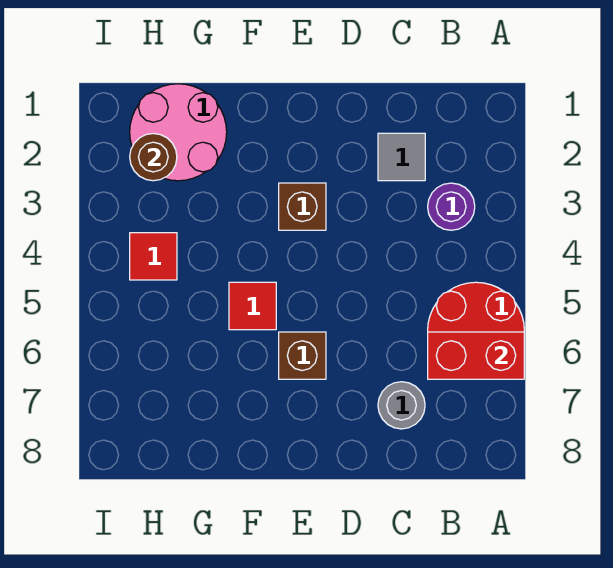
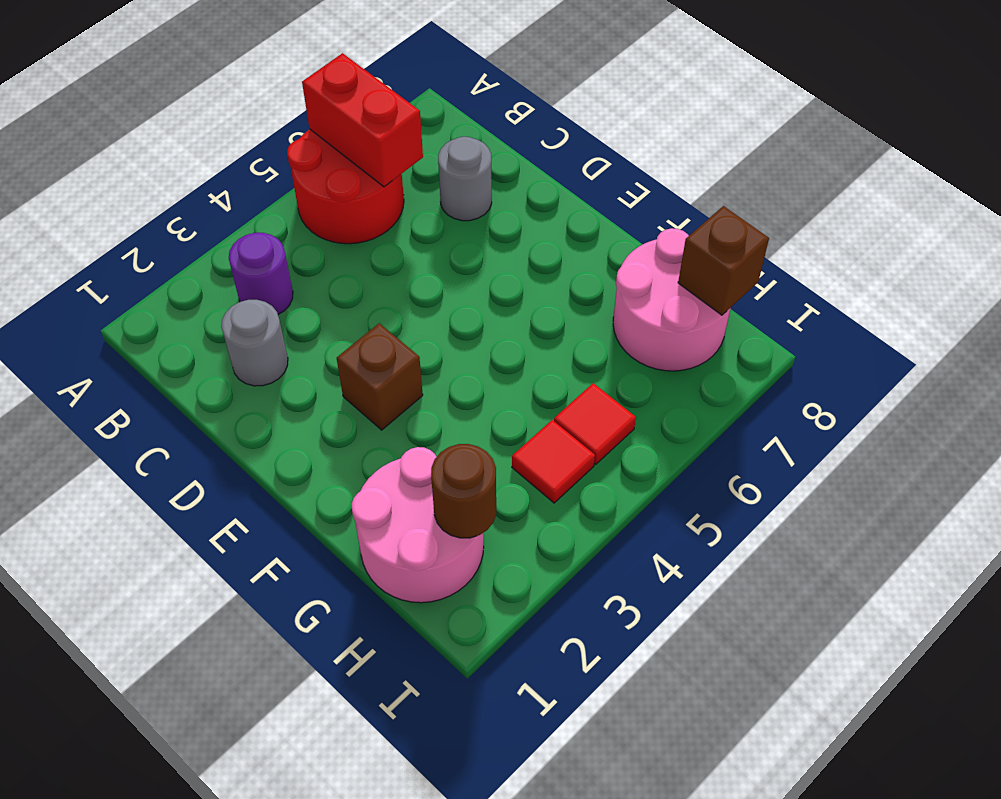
grey 1x1 tile [378,133,425,181] -> grey 1x1 round brick [221,300,288,386]
brown 1x1 brick [279,332,326,379] -> brown 1x1 brick moved to [678,206,769,315]
red 1x1 tile [229,282,276,330] -> red 1x1 tile moved to [554,383,636,464]
none -> pink 2x2 round brick [613,228,731,371]

